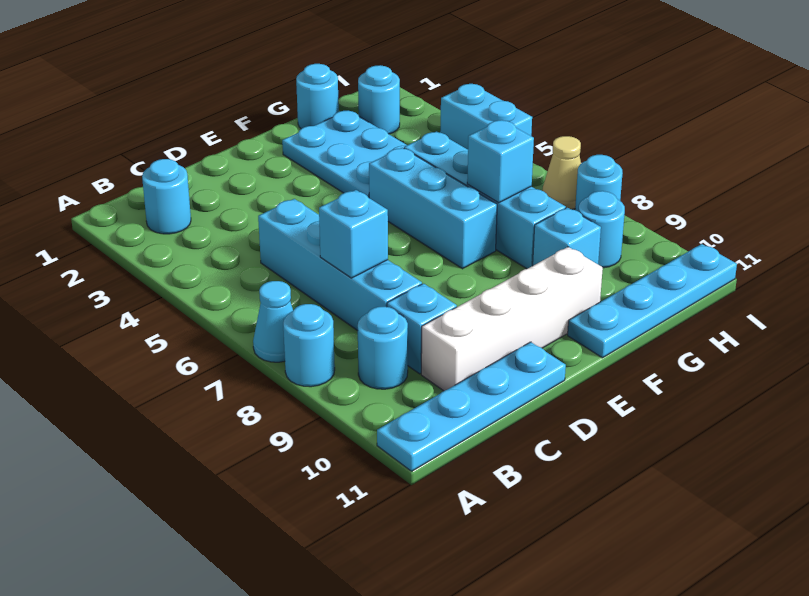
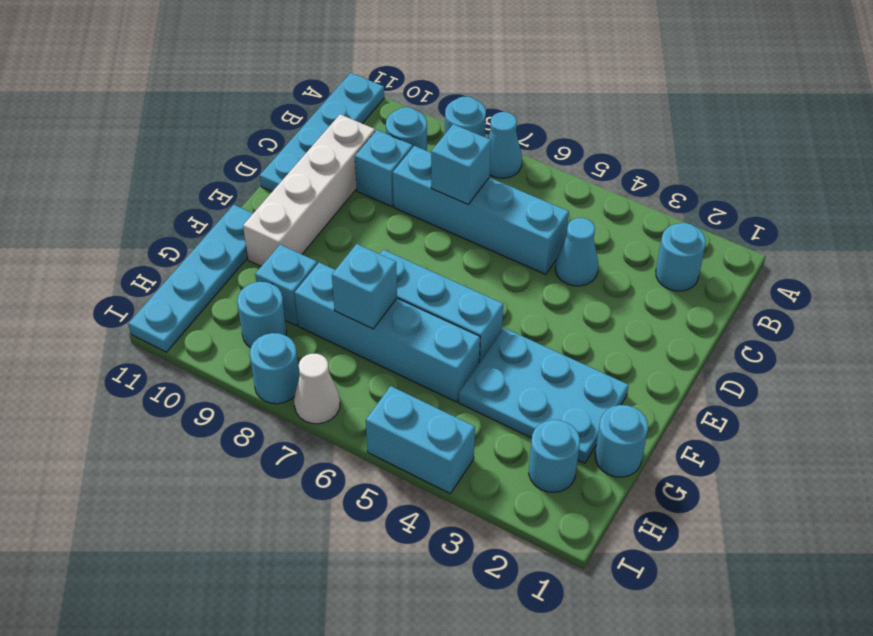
none -> cyan 1x1 cone [555,218,598,286]
tan 1x1 cone [542,136,581,209] -> white 1x1 cone [294,354,340,424]

